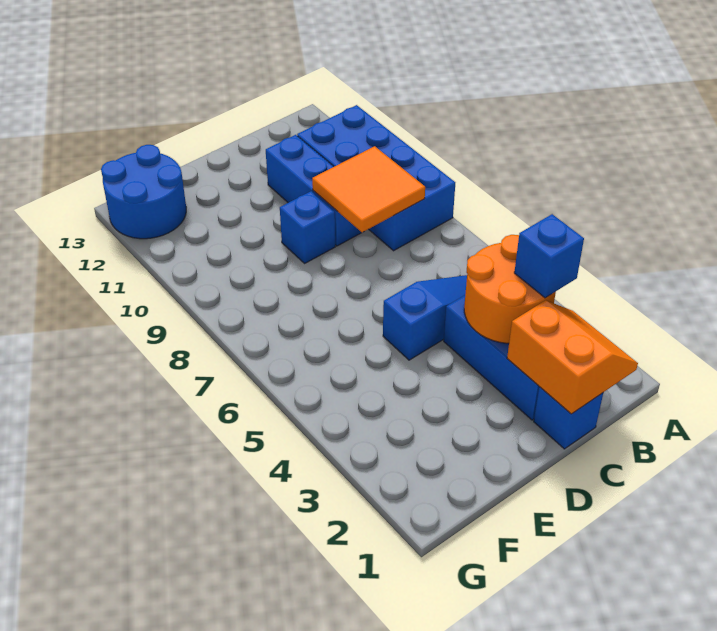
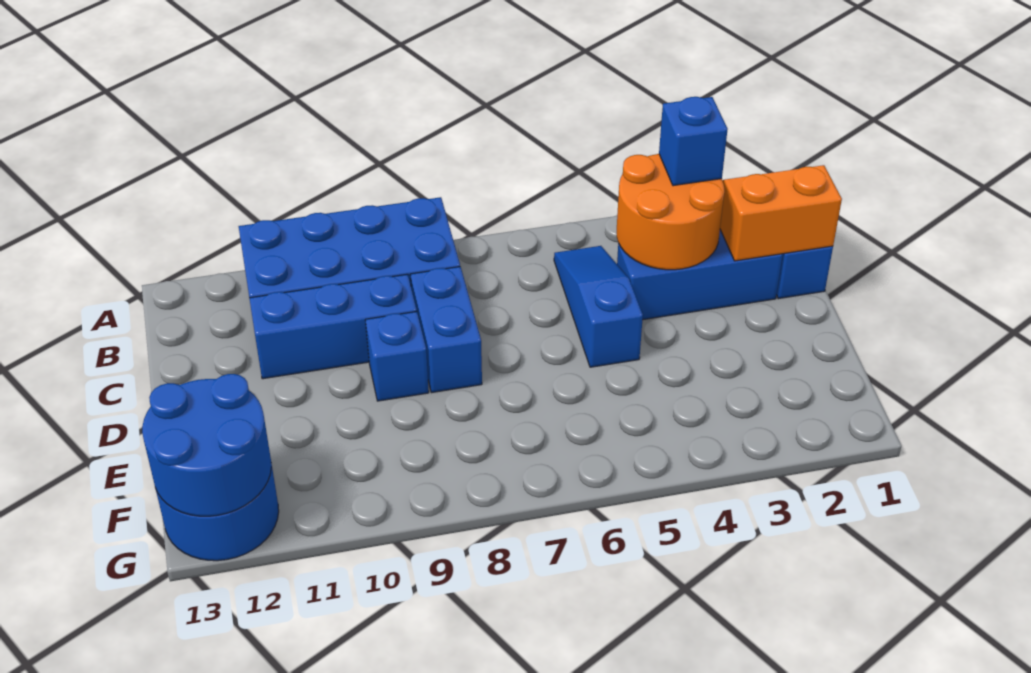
orange 2x2 tile [312,146,425,232] -> none
none -> blue 1x2 brick [410,267,482,393]
none -> blue 2x2 round brick [142,374,271,516]

